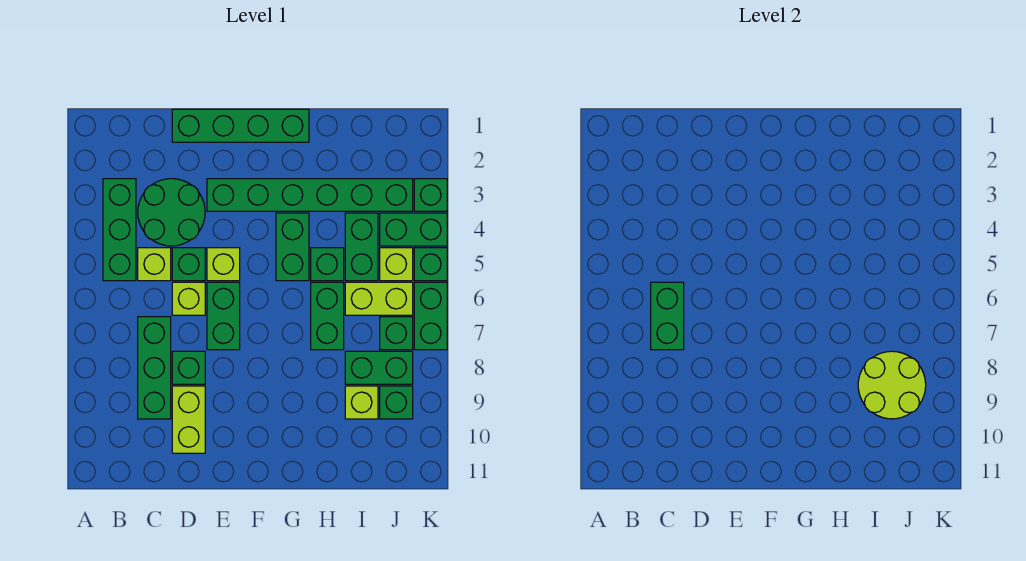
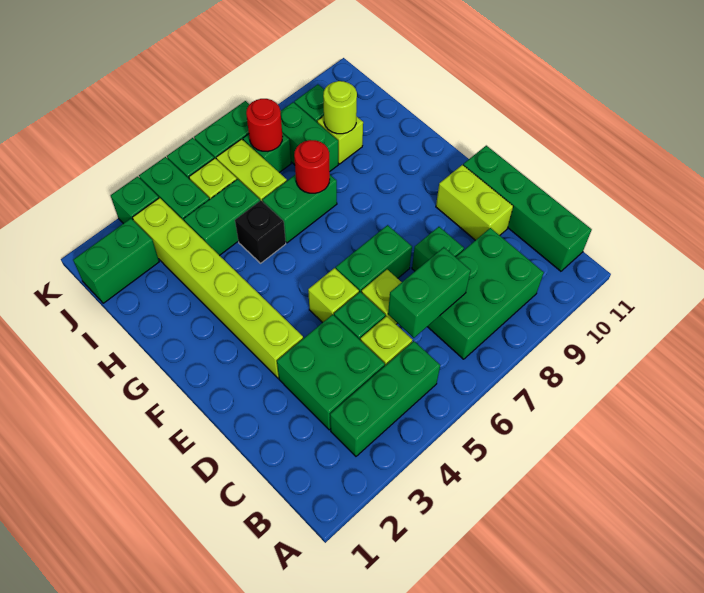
green 2x2 round brick [138,179,205,246] -> green 2x2 brick [277,314,385,430]
green 1x3 brick [138,317,171,419] -> green 2x3 brick [427,228,544,359]
green 1x4 brick [172,109,309,142] -> green 1x4 brick moved to [463,146,592,271]
lime 1x2 brick [172,386,205,453] -> lime 1x2 brick turned to [436,165,513,240]
green 1x6 brick [207,179,413,211] -> lime 1x6 brick [133,198,303,378]
green 1x2 brick [276,213,309,281] -> green 1x2 brick moved to [73,219,159,303]
green 1x1 brick [311,248,344,281] -> black 1x1 brick [235,201,286,263]
none -> red 1x1 round brick [294,140,330,193]
lime 2x2 round brick [858,351,926,419] -> lime 1x1 round brick [323,81,357,134]
none -> red 1x1 round brick [246,99,283,151]

